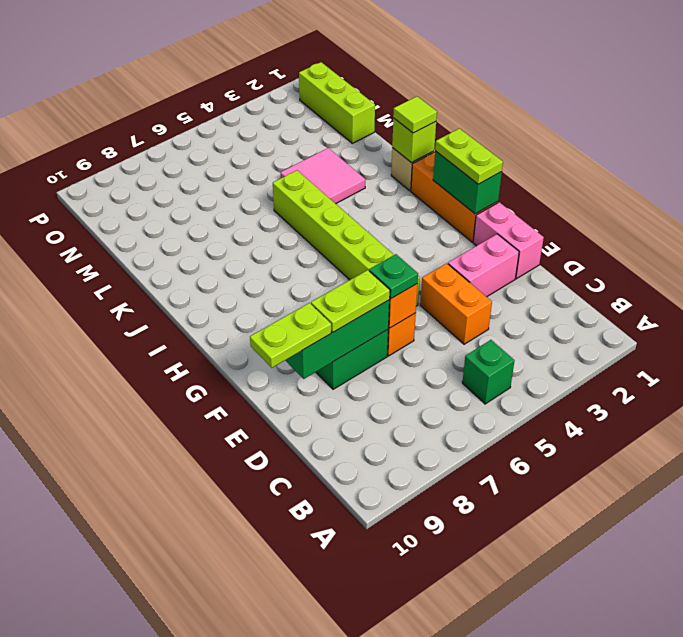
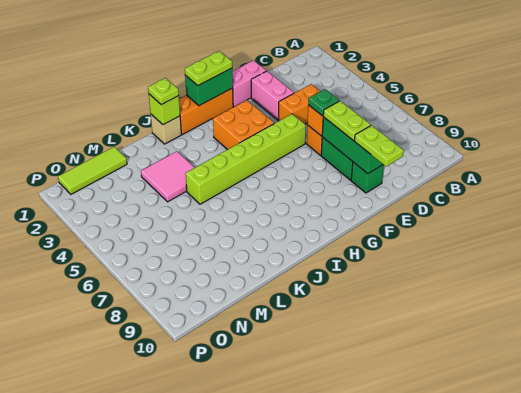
green 1x1 brick [462,340,515,404] -> green 1x1 brick moved to [351,162,384,193]
none -> orange 2x2 brick [213,100,274,150]
lime 1x1 tile [393,96,437,133] -> lime 1x1 plate [148,78,179,105]
lime 1x3 brick [299,62,375,143] -> lime 1x3 tile [58,147,127,194]

